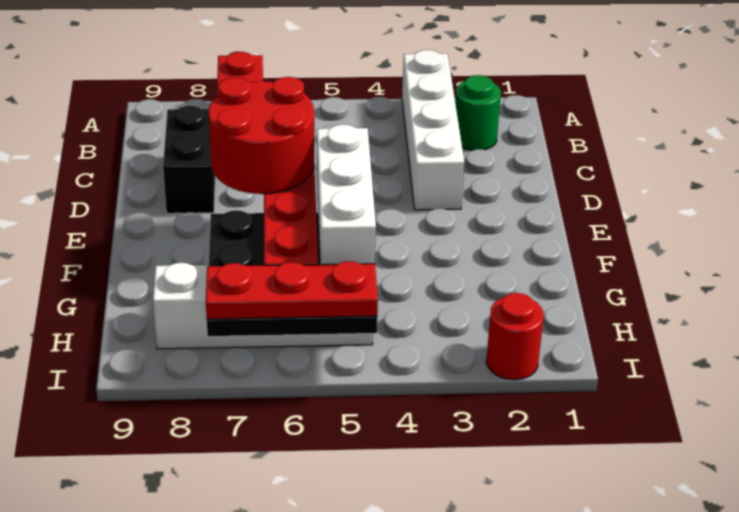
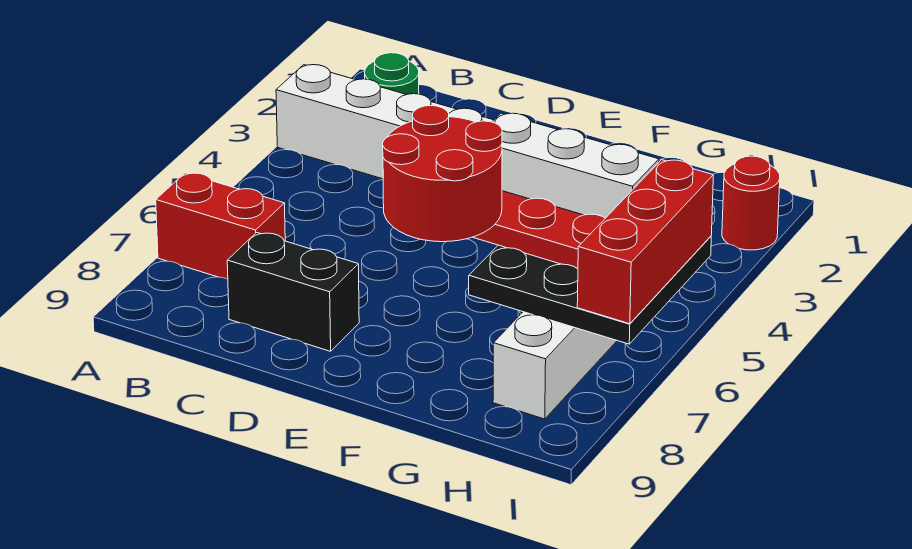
red 1x3 plate [206,261,378,319] -> red 1x3 brick [577,160,713,324]

